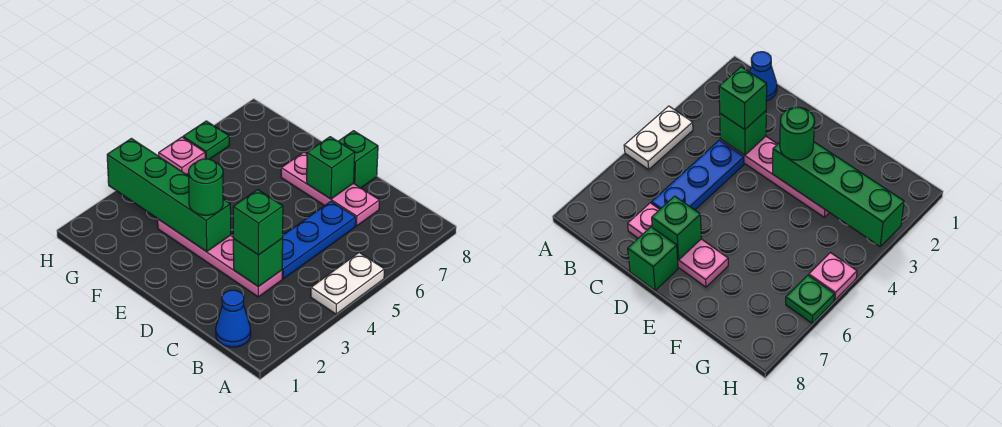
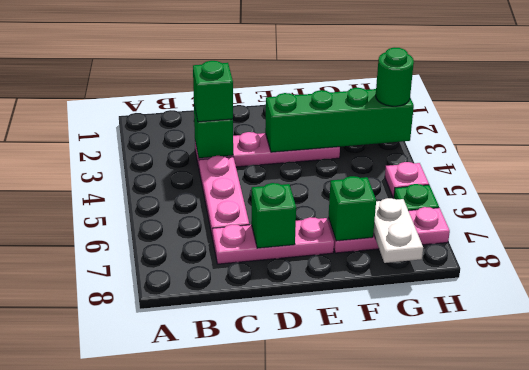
white 1x2 plate [311,253,384,314] -> white 1x2 plate moved to [373,198,423,263]
blue 1x1 cone [216,290,251,347] -> none
blue 1x3 plate [282,201,356,279] -> pink 1x3 plate [199,156,249,239]
green 1x1 brick [338,131,378,188] -> green 1x1 brick moved to [328,176,376,241]
green 1x1 round brick [189,159,223,215] -> green 1x1 round brick moved to [376,48,414,106]
none -> pink 1x3 plate [328,207,450,253]

